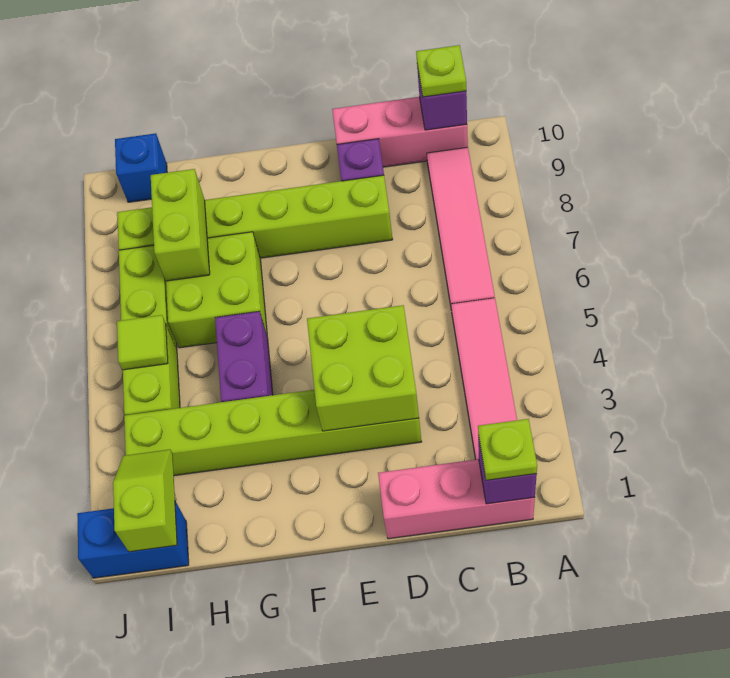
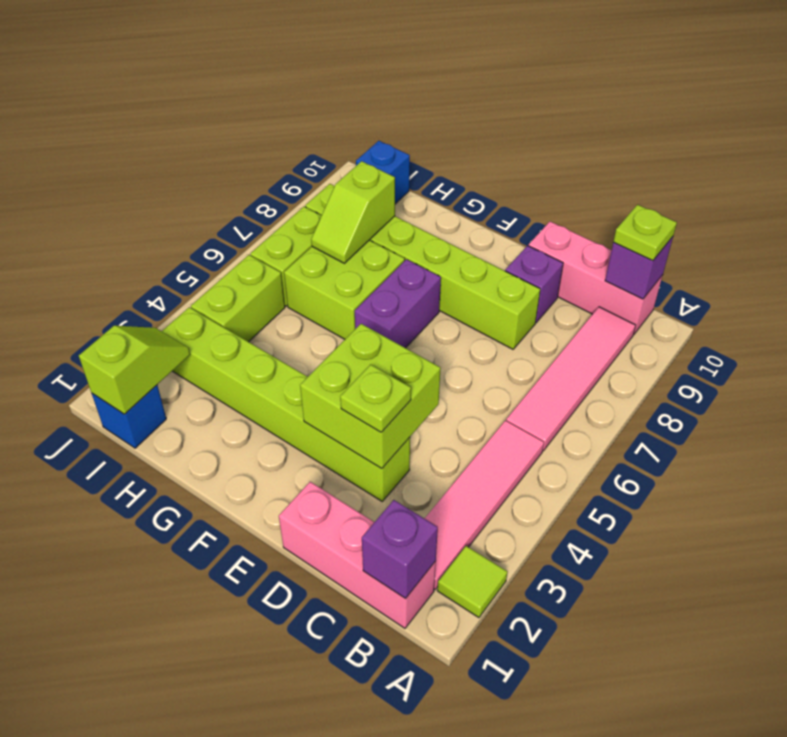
lime 1x1 plate [478,419,537,480] -> lime 1x1 plate moved to [340,364,411,432]
purple 1x2 brick [215,311,273,402] -> purple 1x2 brick moved to [355,259,441,348]
lime 1x2 brick [151,169,210,281] -> lime 1x2 slope [311,161,395,263]
blue 1x2 brick [77,501,189,578] -> blue 1x1 brick [92,385,166,448]
lime 1x1 tile [117,315,168,370] -> lime 1x1 tile moved to [437,546,508,618]

